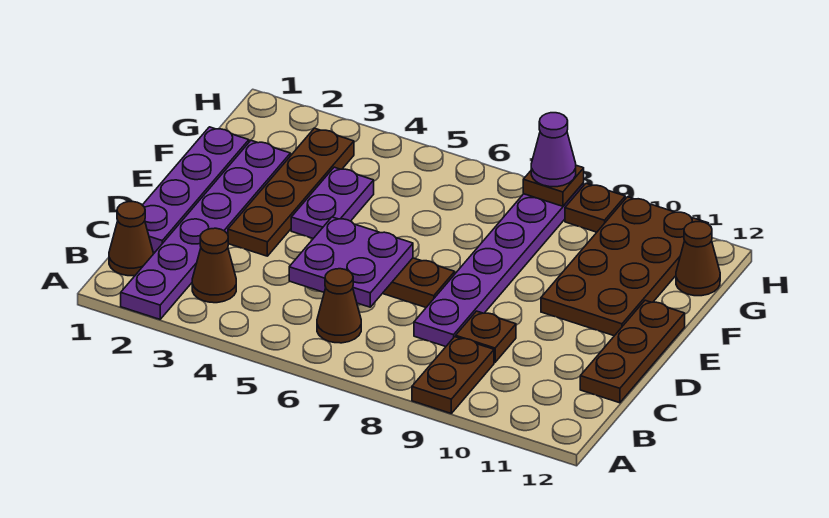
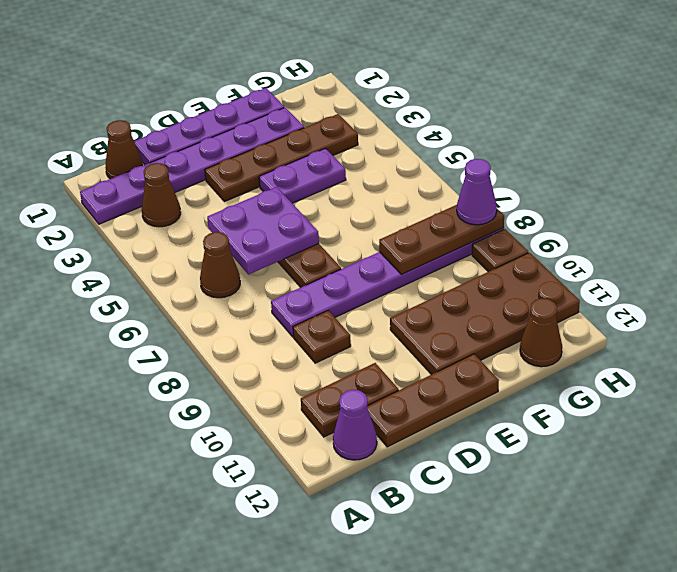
brown 1x2 plate [412,337,494,413] -> brown 1x2 plate moved to [301,363,399,437]
none -> purple 1x1 cone [333,390,377,460]
brown 1x1 plate [523,165,584,206] -> brown 1x3 plate [379,205,504,274]

